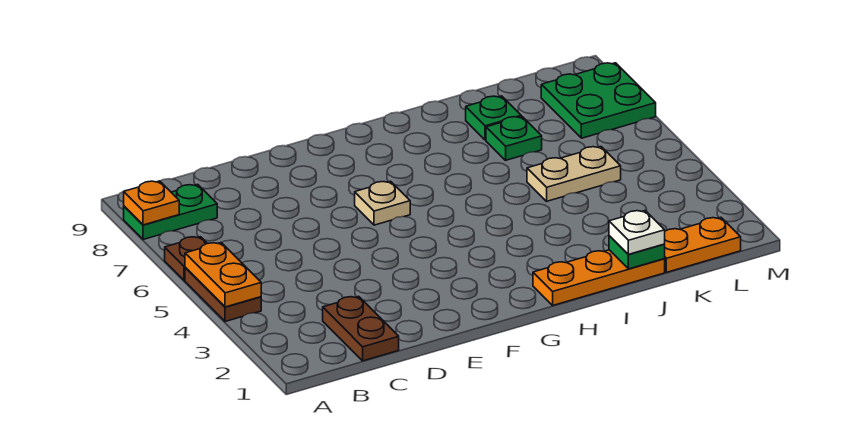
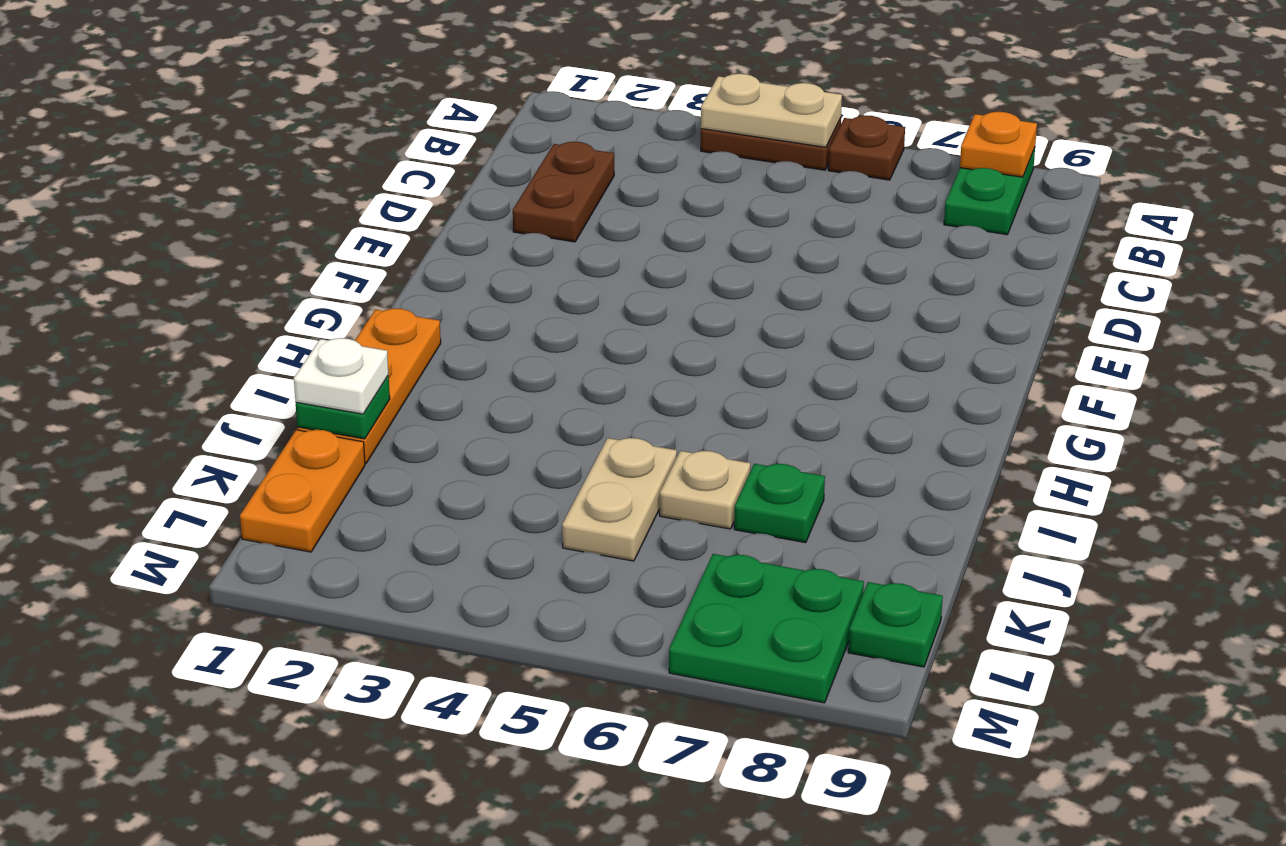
orange 1x2 plate [185,243,261,307] -> tan 1x2 plate [701,74,842,147]
brown 1x2 plate [323,296,399,361] -> brown 1x2 plate turned to [513,142,614,242]
tan 1x1 plate [355,181,410,225] -> tan 1x1 plate moved to [660,451,750,529]
green 1x1 plate [466,96,521,140] -> green 1x1 plate moved to [848,582,943,667]

